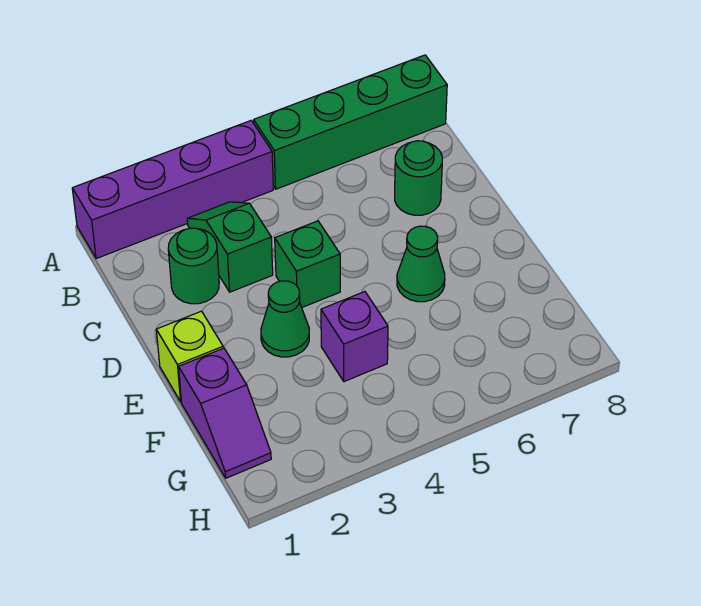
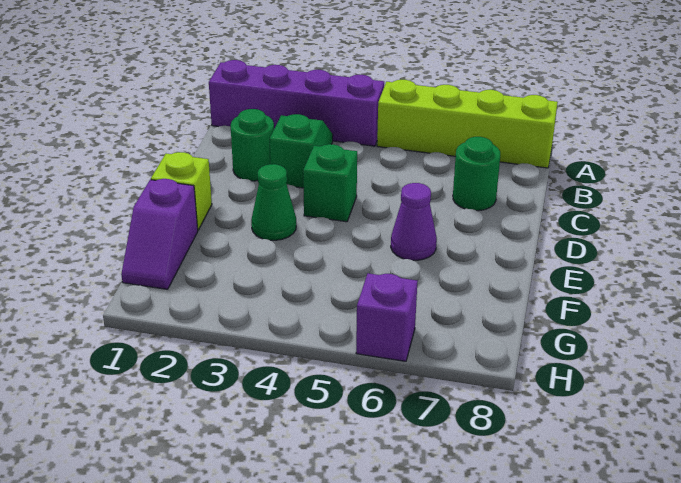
green 1x4 brick [254,55,447,189] -> lime 1x4 brick [377,80,558,168]
green 1x1 cone [397,226,445,302] -> purple 1x1 cone [391,183,437,260]
purple 1x1 brick [321,292,388,382] -> purple 1x1 brick moved to [356,273,417,361]

